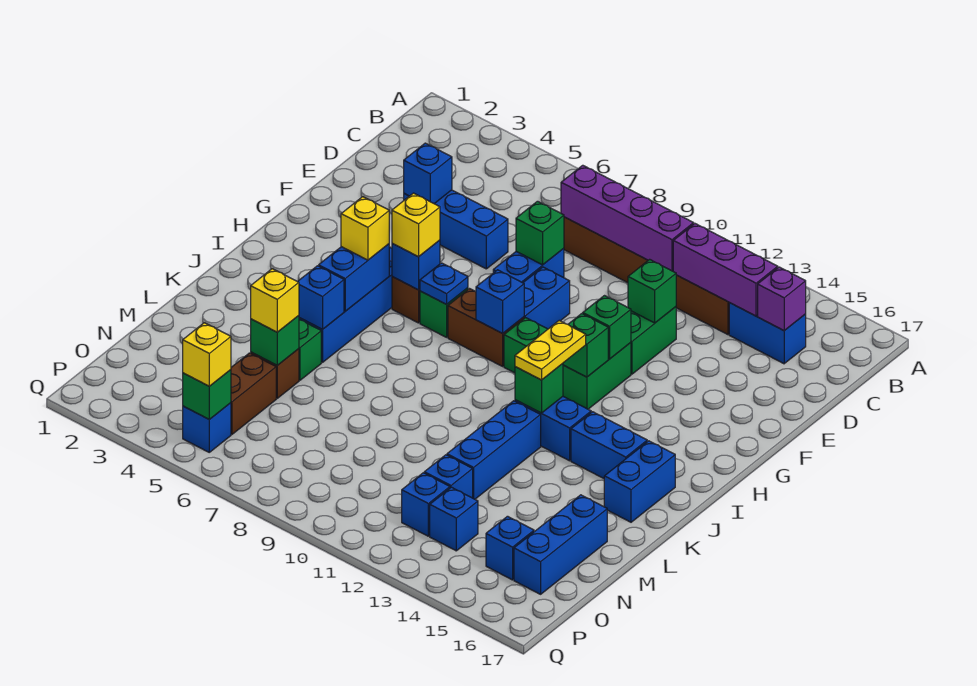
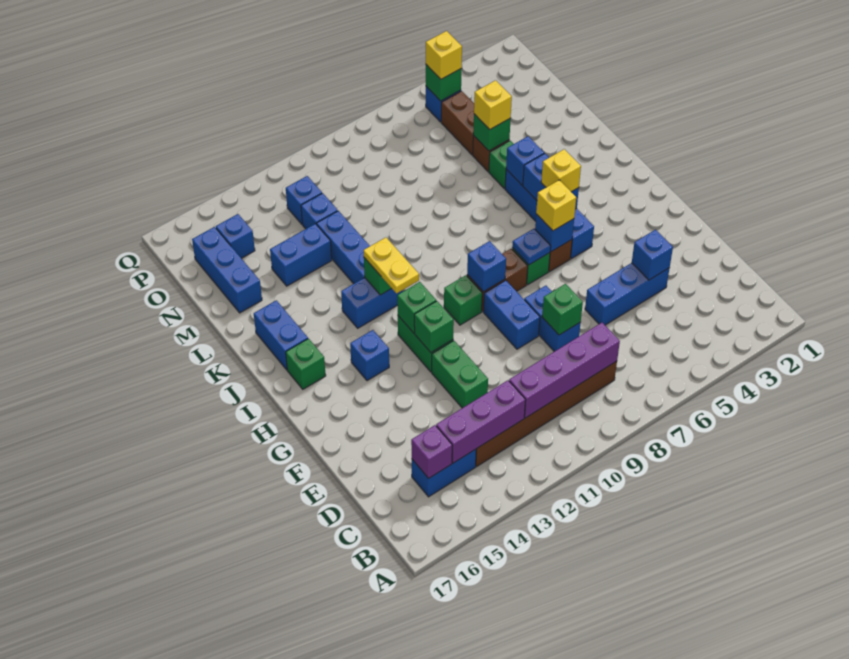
green 1x1 brick [628,259,676,323] -> green 1x1 brick moved to [286,339,326,389]
blue 1x2 brick [571,412,647,478] -> blue 1x2 brick moved to [270,224,332,286]
blue 1x1 brick [430,487,478,551] -> blue 1x1 brick moved to [350,330,389,381]

